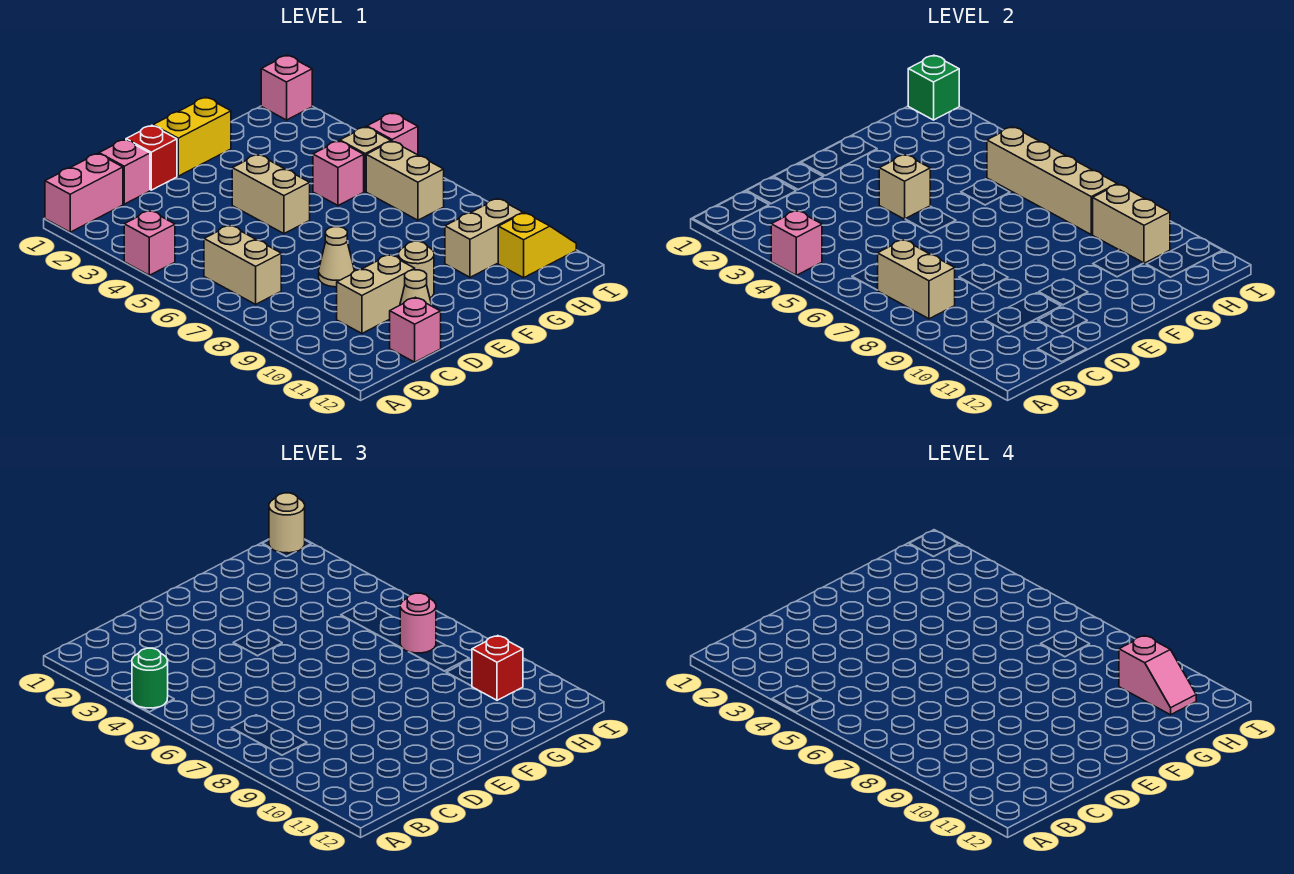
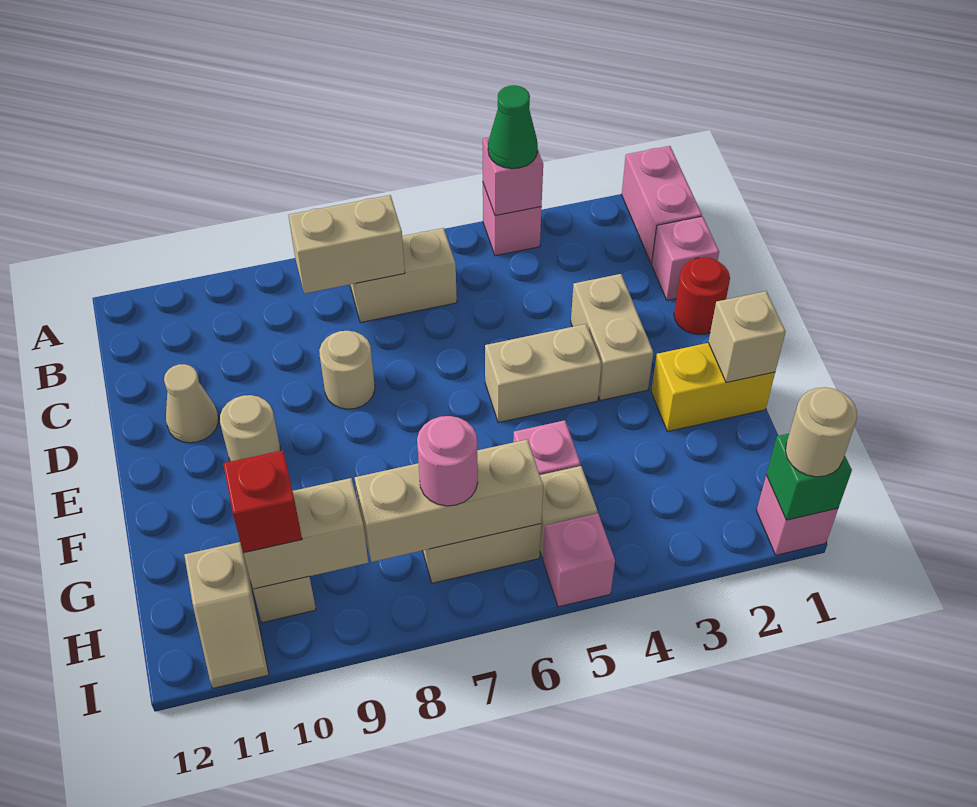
green 1x1 round brick [132,648,168,708] -> green 1x1 cone [488,85,538,169]
tan 1x2 brick [337,255,415,333] -> tan 1x2 brick moved to [571,274,653,401]
pink 1x1 brick [390,297,441,362] -> none
red 1x1 brick [126,125,177,190] -> red 1x1 round brick [674,257,730,335]
tan 1x1 cone [319,227,354,287] -> tan 1x1 round brick [319,331,375,409]
yellow 1x2 brick [153,97,231,176] -> yellow 1x2 brick turned to [651,343,775,432]
tan 1x1 brick [879,155,930,219] -> tan 1x1 brick moved to [708,291,786,383]
tan 1x4 brick [987,127,1117,235] -> tan 1x3 brick [355,439,543,562]
pink 1x2 slope [1119,636,1196,715] -> none
yellow 1x2 slope [498,213,576,278] -> tan 1x2 slope [184,542,269,688]

